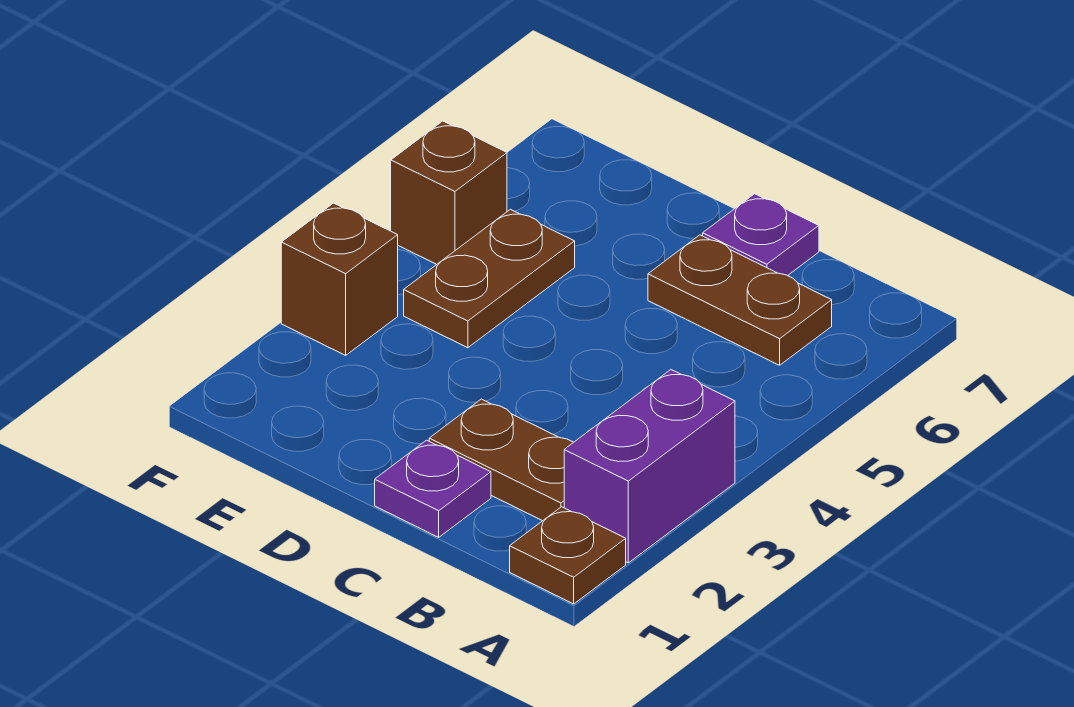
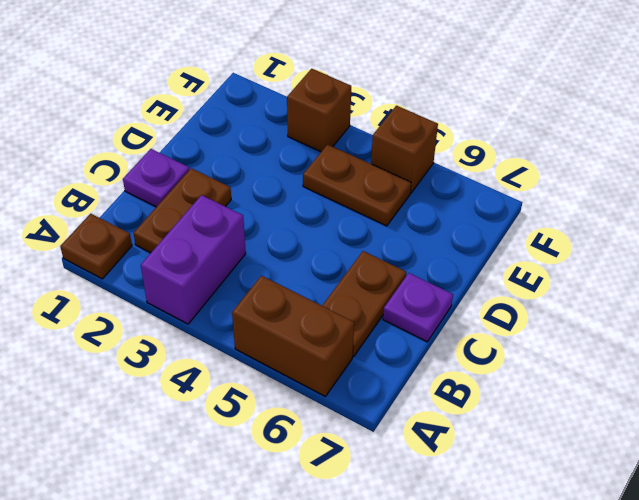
purple 1x2 brick [564,370,735,563] -> purple 1x2 brick turned to [141,195,246,324]
none -> brown 1x2 brick [232,275,354,397]

